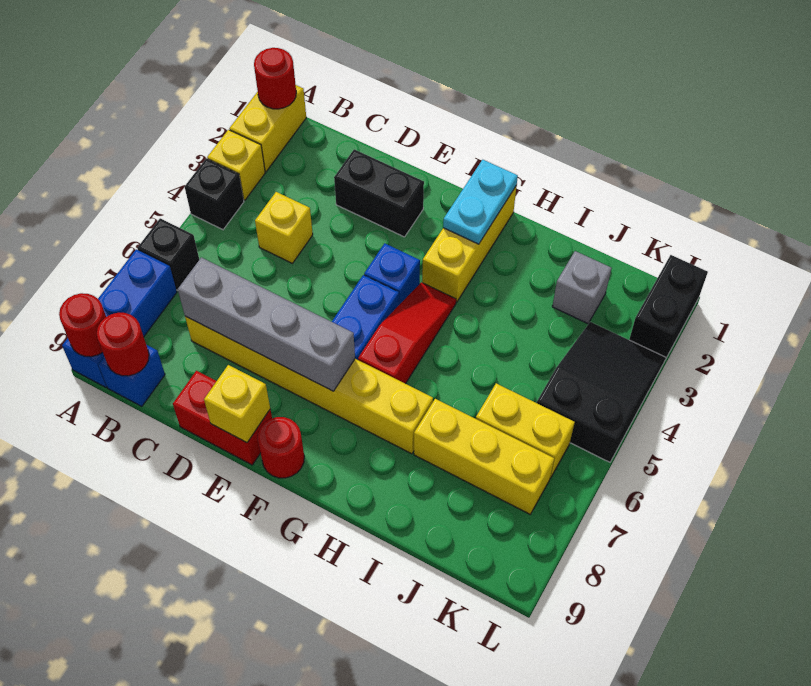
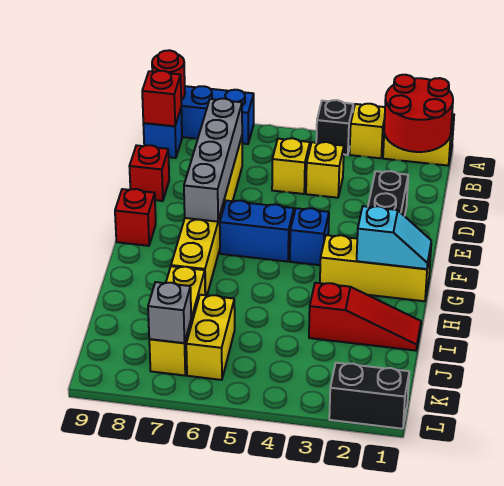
red 1x1 round brick [254,48,296,109] -> red 2x2 round brick [384,75,453,152]
black 1x1 brick [137,218,199,290] -> none
red 1x1 round brick [97,313,149,376] -> red 1x1 brick [142,71,181,126]
red 1x2 brick [173,371,272,465] -> red 1x1 brick [129,145,169,201]
yellow 1x1 brick [204,365,270,443] -> yellow 1x1 brick moved to [272,138,310,194]
red 1x1 round brick [258,417,304,478] -> red 1x1 brick [115,189,156,246]
cyan 1x2 plate [443,160,518,244] -> cyan 1x2 slope [357,206,431,269]
red 1x3 slope [358,282,456,384] -> red 1x3 slope moved to [309,283,421,351]
grey 1x1 brick [552,251,611,324] -> grey 1x1 brick moved to [148,282,191,343]
black 2x3 slope [537,322,666,462] -> none

